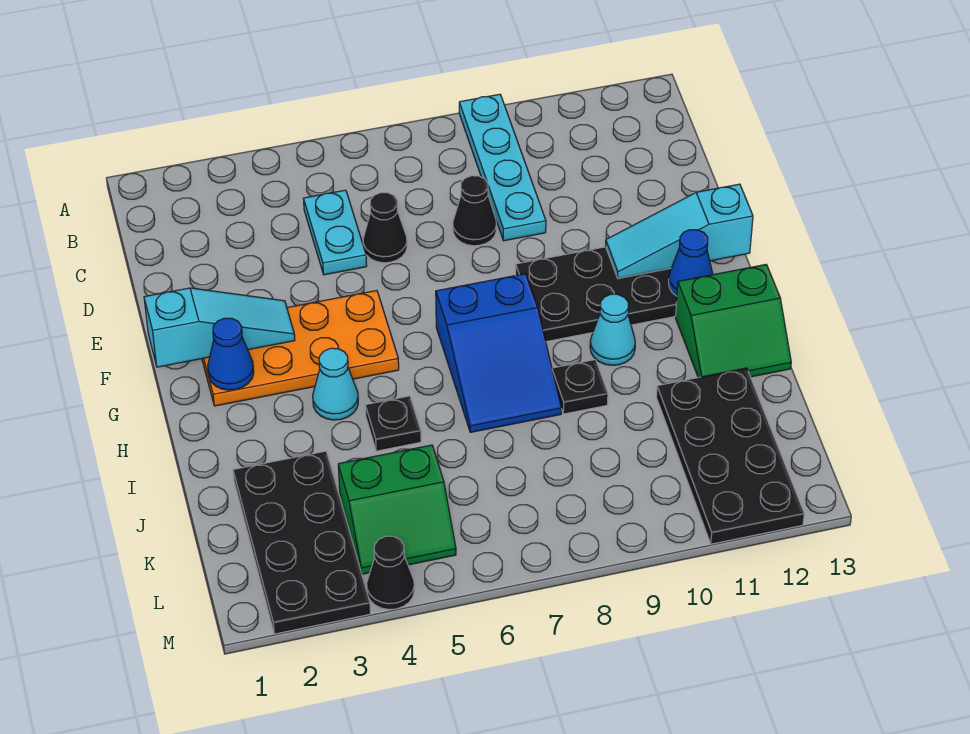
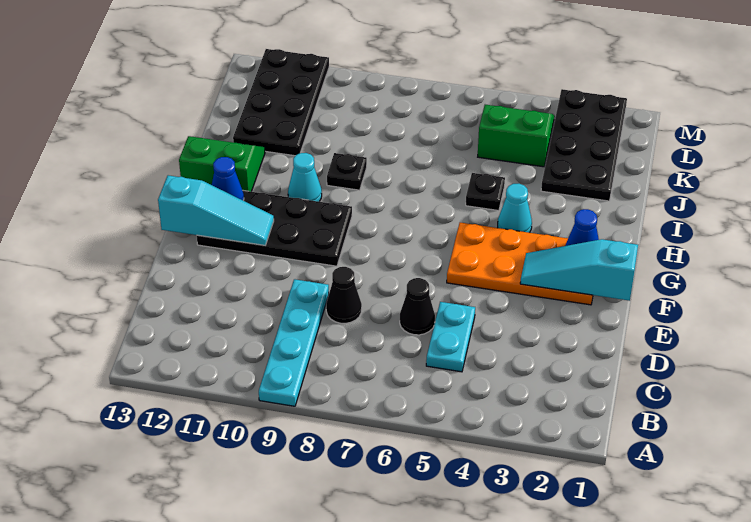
blue 2x3 slope [436,274,561,432] -> none
black 1x1 cone [367,536,414,610] -> none

